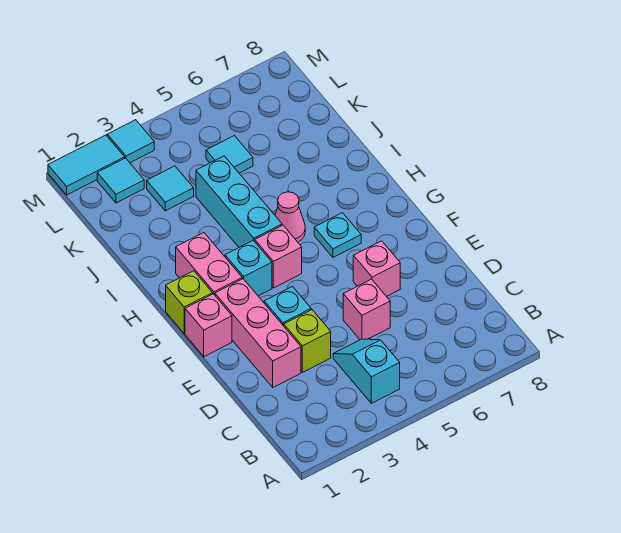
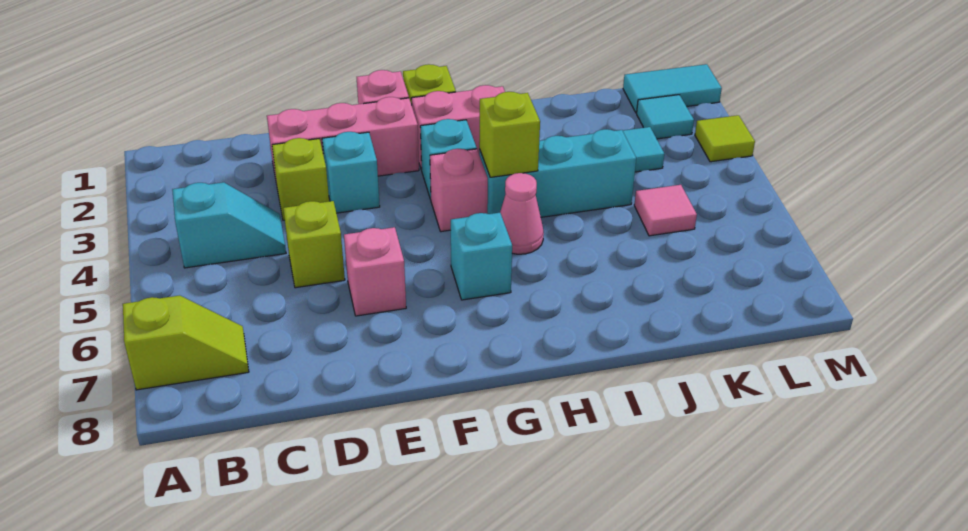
none -> lime 1x2 slope [123,295,249,390]
pink 1x1 brick [343,279,390,340] -> lime 1x1 brick [283,201,345,288]
cyan 1x1 plate [314,213,361,257] -> cyan 1x1 brick [451,213,512,300]
none -> lime 1x1 brick [479,92,540,177]
cyan 1x1 tile [206,136,253,173] -> pink 1x1 tile [634,185,697,236]
cyan 1x2 tile [48,135,125,195] -> cyan 1x2 tile turned to [623,64,722,113]
cyan 1x1 tile [107,120,154,163] -> lime 1x1 tile [695,115,755,162]

